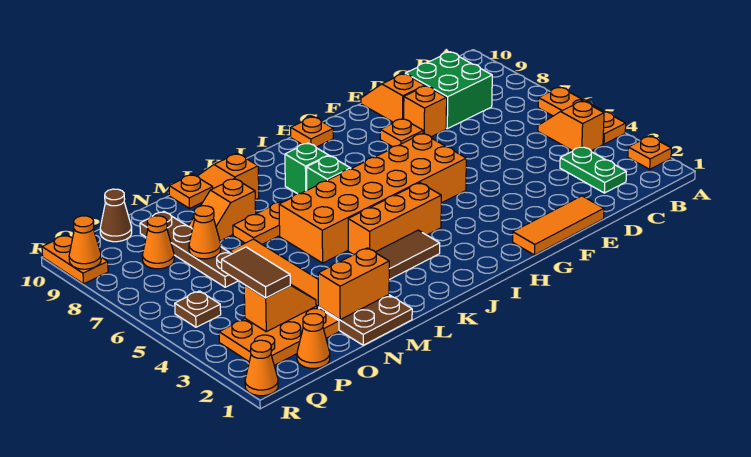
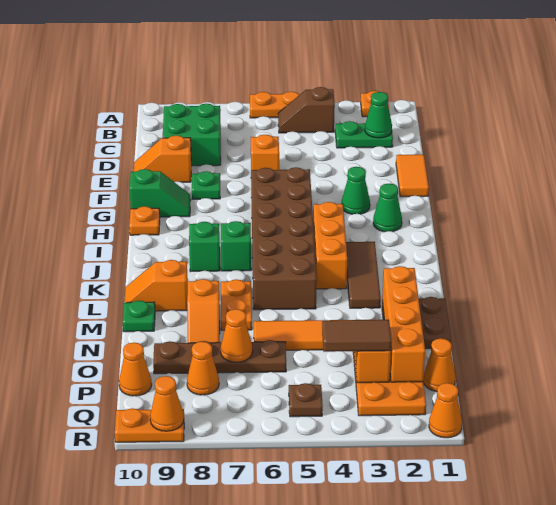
orange 1x2 slope [538,101,604,151] -> brown 1x2 slope [278,87,335,133]
none -> green 1x1 cone [365,92,392,138]
orange 1x3 tile [513,196,604,255] -> orange 1x2 tile [396,155,429,197]
orange 1x1 brick [404,86,447,137] -> orange 1x1 brick moved to [251,135,279,170]
orange 1x1 plate [380,119,423,147] -> green 1x1 plate [192,171,220,199]
none -> green 1x1 cone [341,167,370,214]
orange 2x6 brick [279,134,466,263] -> brown 2x6 brick [251,167,317,310]
none -> green 1x2 slope [130,169,191,217]
none -> green 1x1 cone [373,184,402,232]
orange 1x2 brick [318,248,389,320] -> orange 1x4 brick [382,266,425,382]
orange 1x1 plate [169,174,213,208] -> green 1x1 plate [123,301,155,332]
brown 1x1 cone [100,189,132,242] -> orange 1x1 cone [119,342,152,396]

